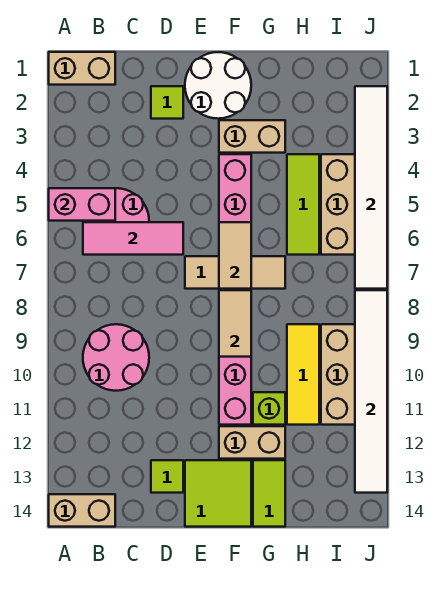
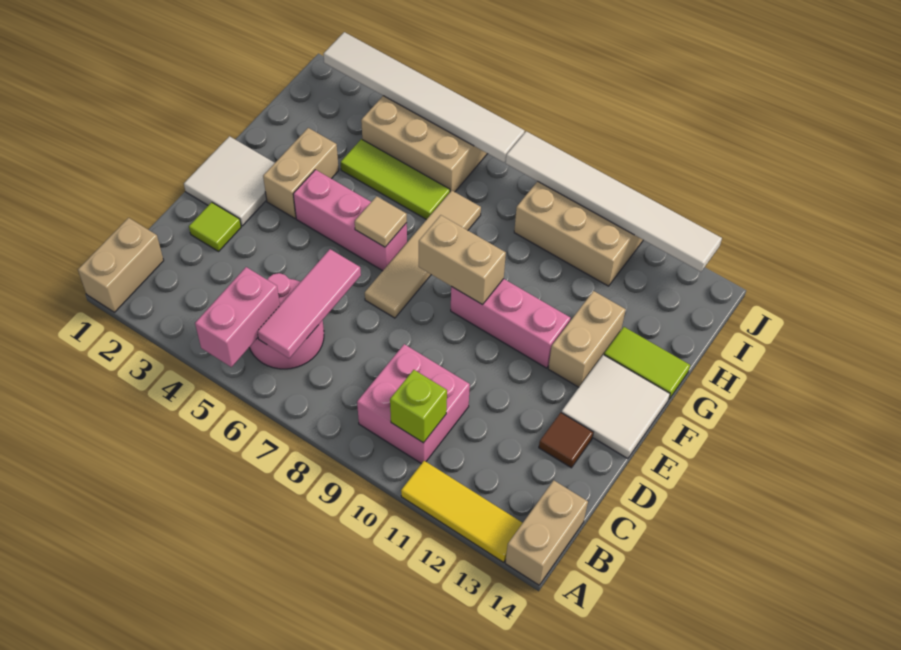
pink 2x2 round brick [83,324,149,391] -> pink 2x2 brick [357,344,470,464]
lime 1x1 tile [151,460,183,493] -> brown 1x1 tile [539,413,593,468]
white 2x2 round brick [185,52,251,119] -> white 2x2 tile [184,136,274,226]
tan 1x3 tile [185,256,285,289] -> tan 1x4 tile [365,190,481,318]
lime 2x2 tile [185,460,251,527] -> white 2x2 tile [561,355,670,459]
tan 1x2 tile [219,222,251,289] -> tan 1x1 tile [355,196,407,247]
tan 1x2 tile [219,290,251,357] -> tan 1x2 brick [419,215,506,304]
lime 1x1 brick [253,392,285,425] -> lime 1x1 brick moved to [390,370,447,443]
yellow 1x3 tile [287,324,319,425] -> yellow 1x3 tile moved to [401,461,522,562]

